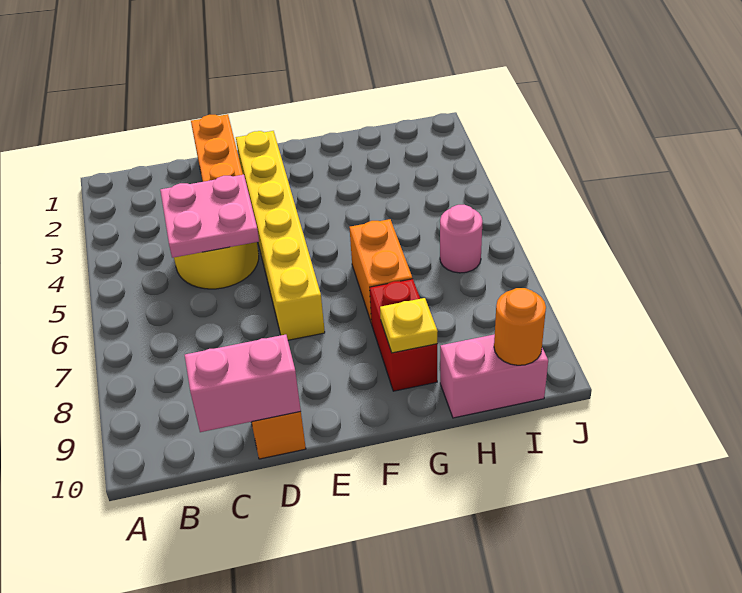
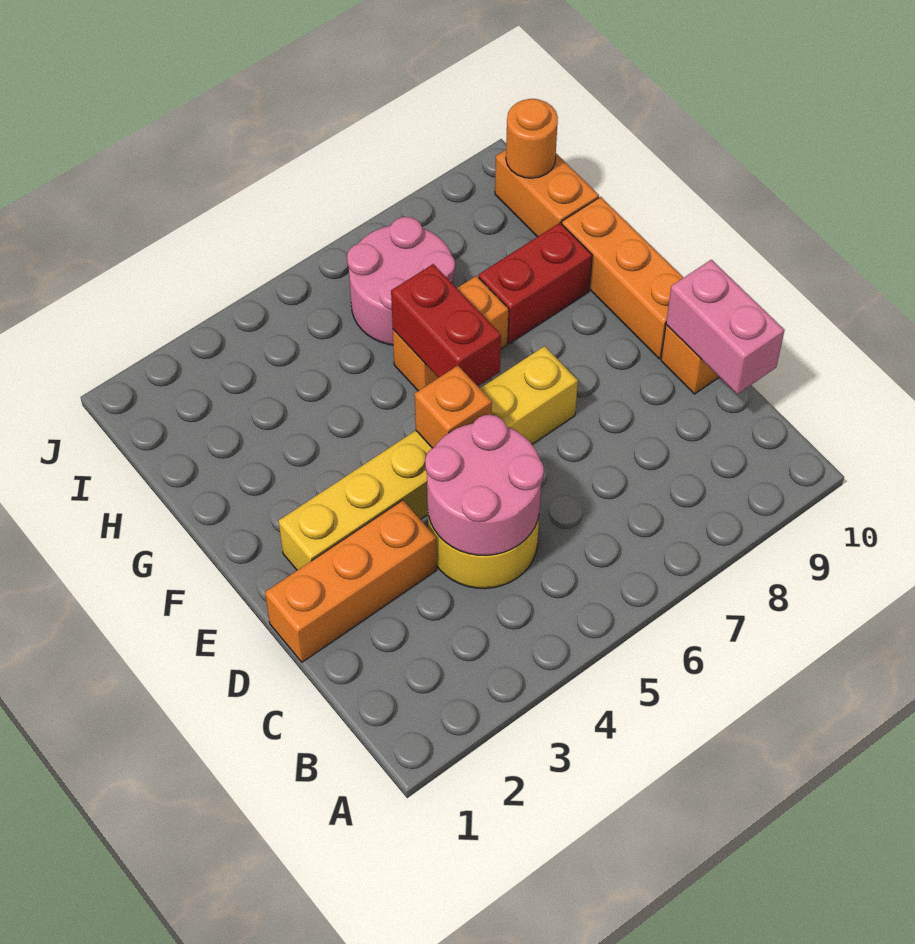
pink 2x2 plate [160,175,259,258] -> pink 2x2 round brick [425,415,544,556]
none -> orange 1x1 brick [415,366,492,448]
none -> orange 1x3 brick [562,197,684,359]
none -> red 1x2 brick [391,264,501,386]
yellow 1x1 plate [380,298,438,353] -> none
pink 1x2 brick [440,334,548,418] -> orange 1x2 brick [495,150,599,237]
pink 1x1 round brick [440,205,482,273] -> pink 2x2 round brick [347,217,455,345]

